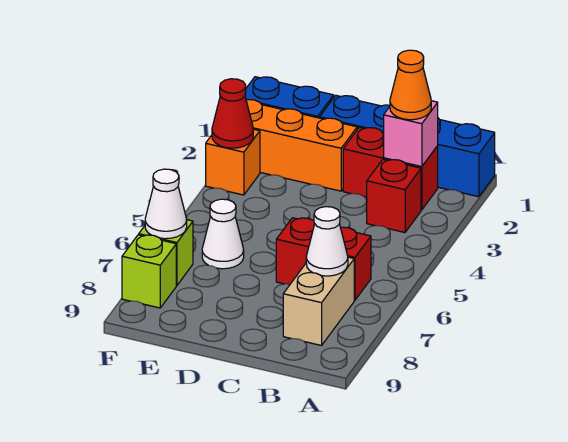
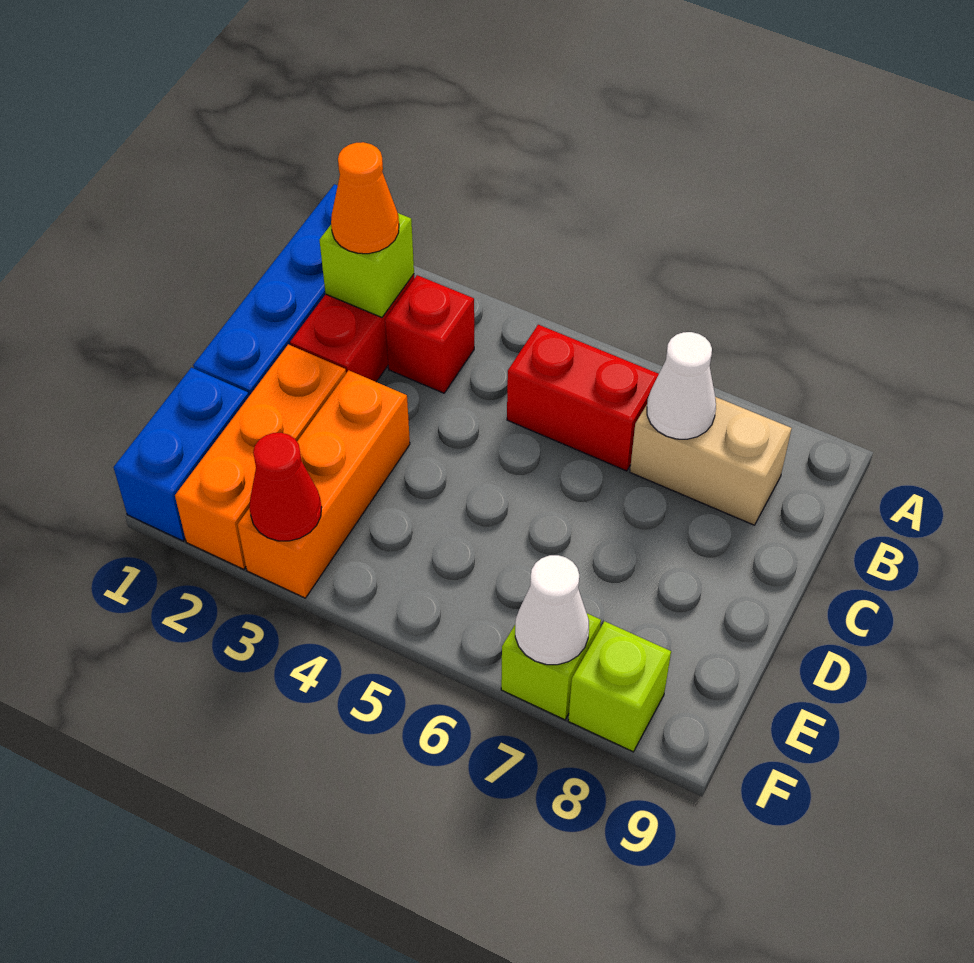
pink 1x1 brick [384,101,438,167] -> lime 1x1 brick [320,213,414,317]
red 1x2 brick [276,218,371,300] -> red 1x2 brick turned to [507,325,659,471]
white 1x1 cone [202,199,244,269] -> none
orange 1x1 brick [206,129,260,195] -> orange 1x3 brick [238,370,410,598]

